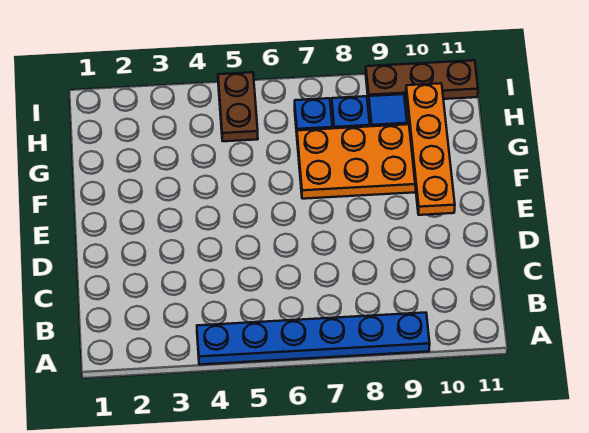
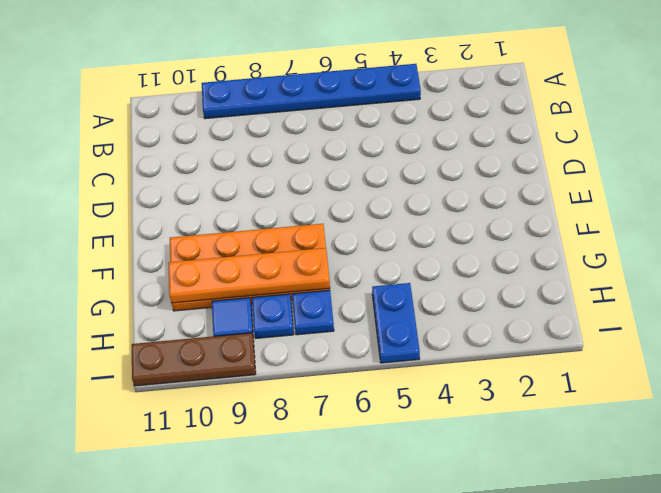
orange 1x4 plate [406,83,455,215] -> orange 1x4 plate turned to [168,248,330,303]
brown 1x2 plate [218,72,258,141] -> blue 1x2 plate [372,283,420,363]

